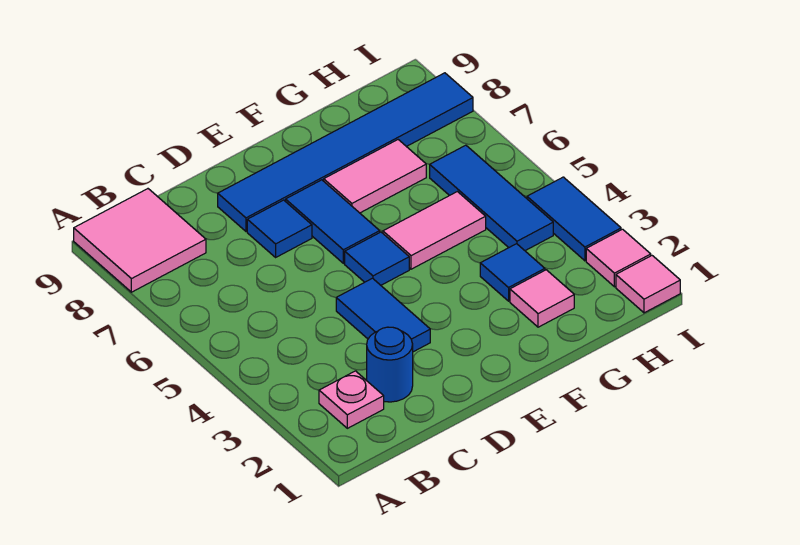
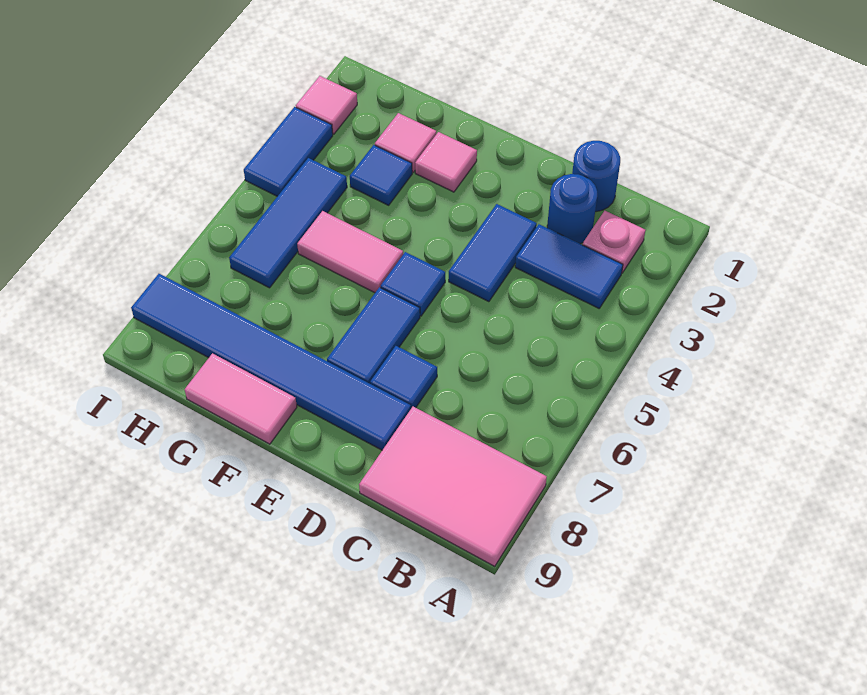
pink 2x2 tile [74,189,206,292] -> pink 2x3 tile [359,407,547,566]
none -> blue 1x2 tile [515,224,623,308]
none -> blue 1x1 round brick [572,141,620,212]
pink 1x2 tile [324,140,426,213] -> pink 1x2 tile moved to [185,353,297,444]
pink 1x1 tile [616,256,680,313] -> pink 1x1 tile moved to [415,132,477,192]

